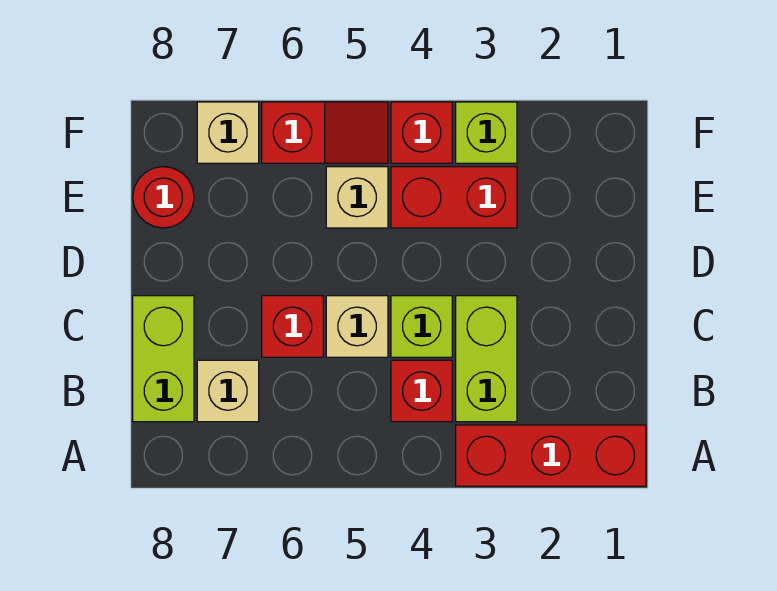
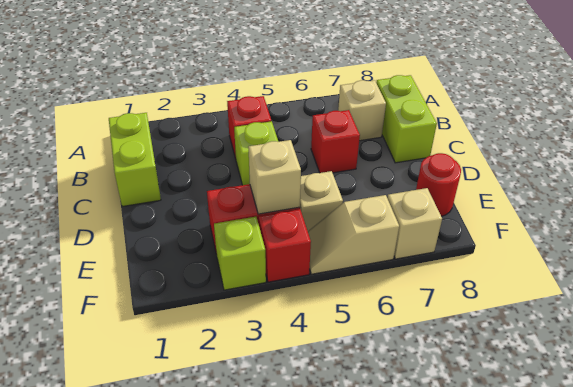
red 1x3 brick [456,425,646,486] -> none
lime 1x2 brick [456,296,517,422] -> lime 1x2 brick moved to [109,113,161,207]
tan 1x1 brick [326,296,388,357] -> tan 1x1 brick moved to [248,140,301,214]
red 1x2 slope [262,102,388,163] -> tan 1x2 slope [308,195,399,274]

